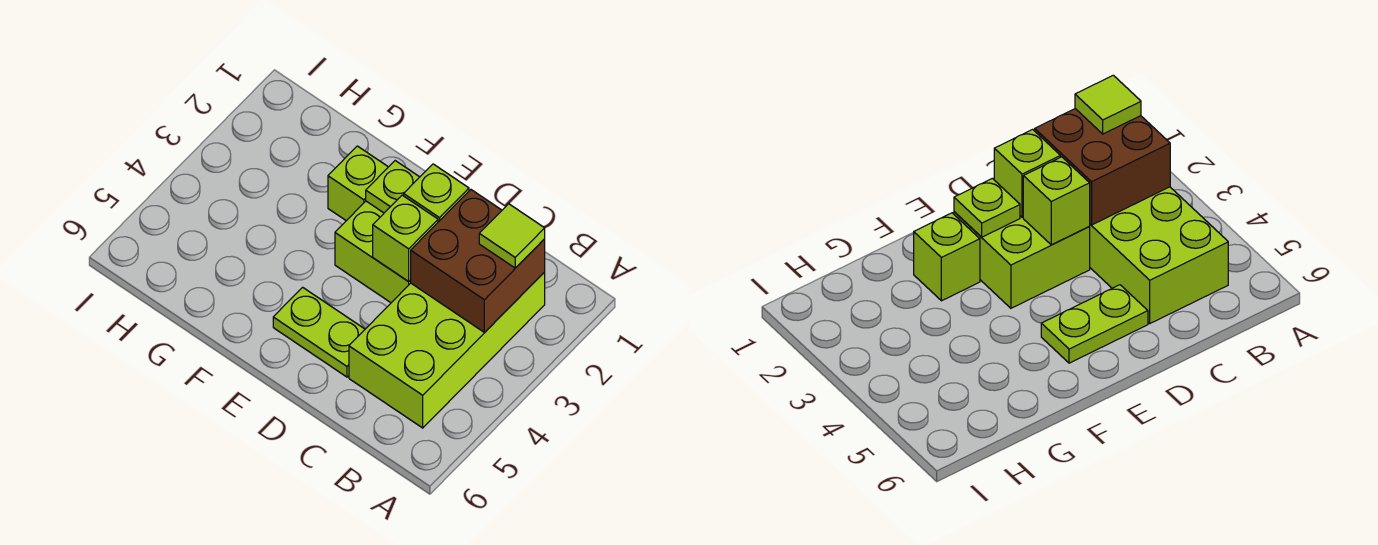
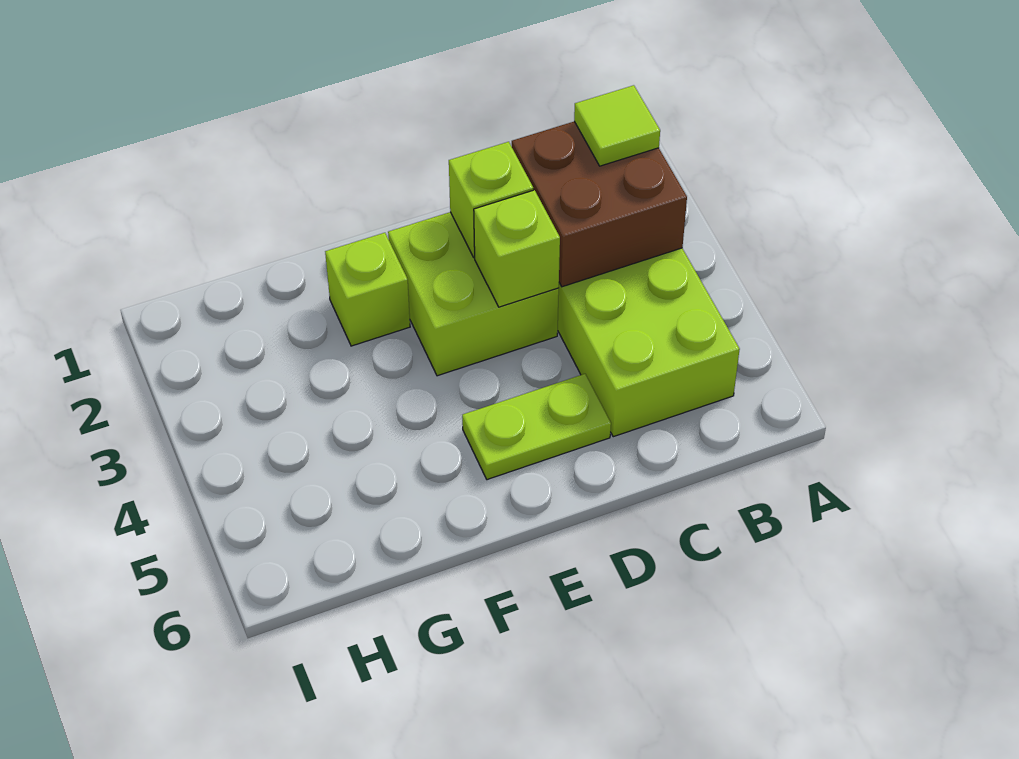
lime 1x1 plate [366,161,419,213] -> none

